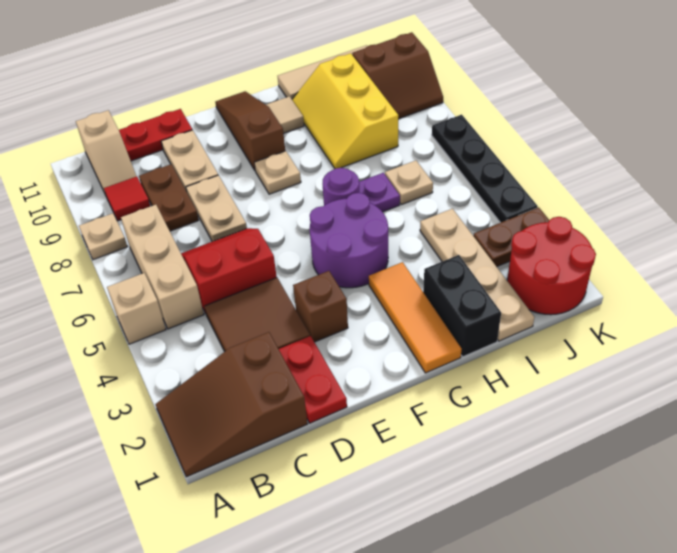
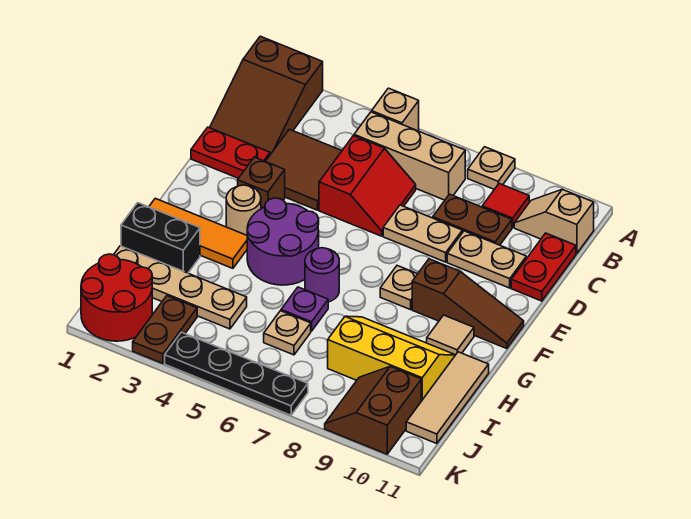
brown 2x3 slope [155,332,308,477] -> brown 2x3 slope turned to [210,36,323,155]
none -> tan 1x1 round brick [226,185,261,235]

